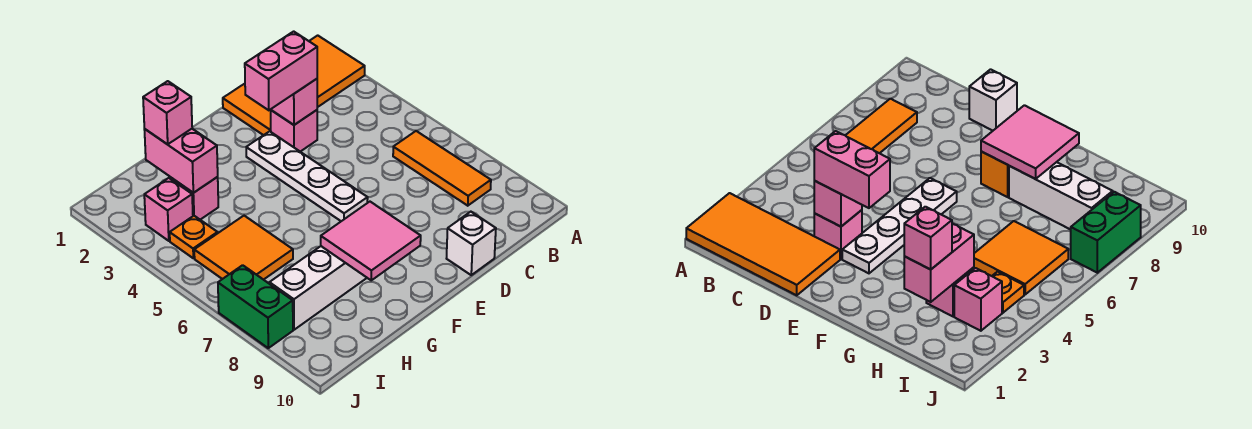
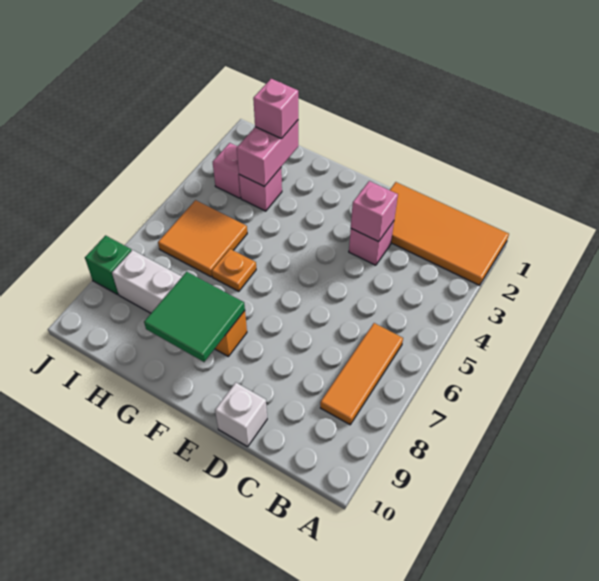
pink 1x2 brick [245,31,317,110] -> none
white 1x4 plate [246,131,368,221] -> none
pink 2x2 tile [321,202,421,280] -> green 2x2 tile [144,272,245,362]
orange 1x1 plate [170,216,218,258] -> orange 1x1 plate moved to [212,249,256,291]
green 1x2 brick [218,265,293,348] -> green 1x1 brick [85,236,131,294]

